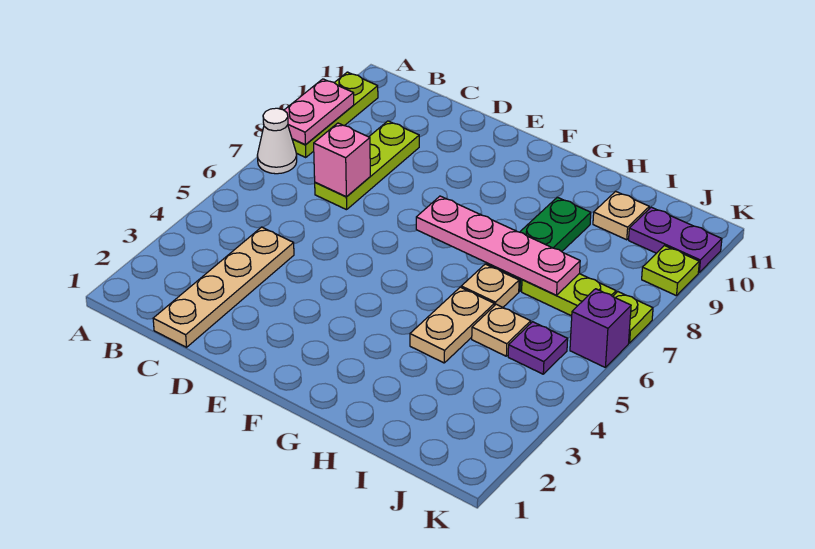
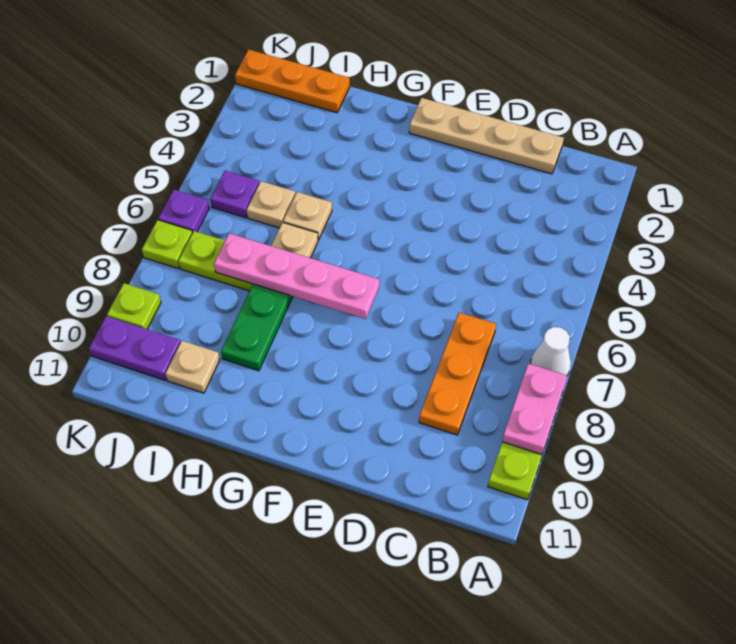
tan 1x4 plate [153,227,294,347] -> tan 1x4 plate turned to [409,98,564,174]
lime 1x3 plate [315,121,419,210] -> orange 1x3 plate [419,313,496,435]
pink 1x1 brick [314,123,370,197] -> none
tan 1x2 plate [410,287,494,363] -> tan 1x1 plate [283,192,332,240]
none -> orange 1x3 plate [235,50,350,113]
purple 1x1 brick [570,289,631,367] -> purple 1x1 plate [158,190,209,233]

